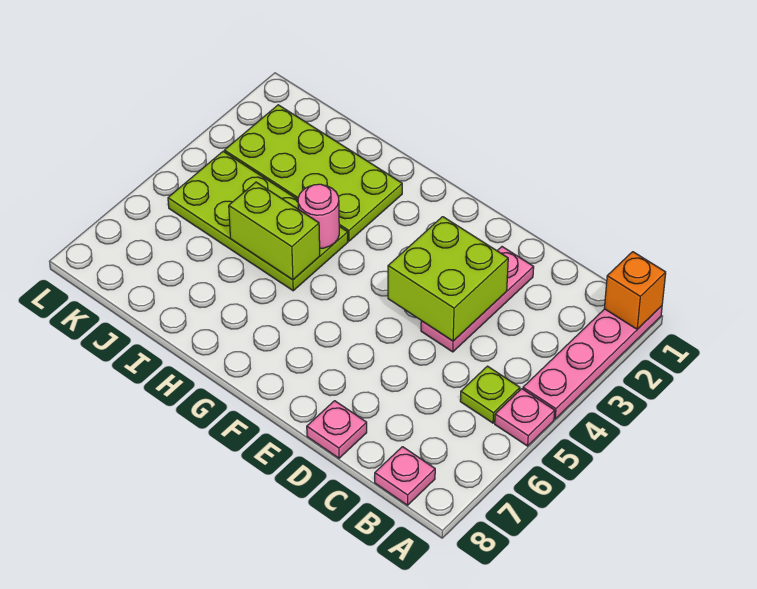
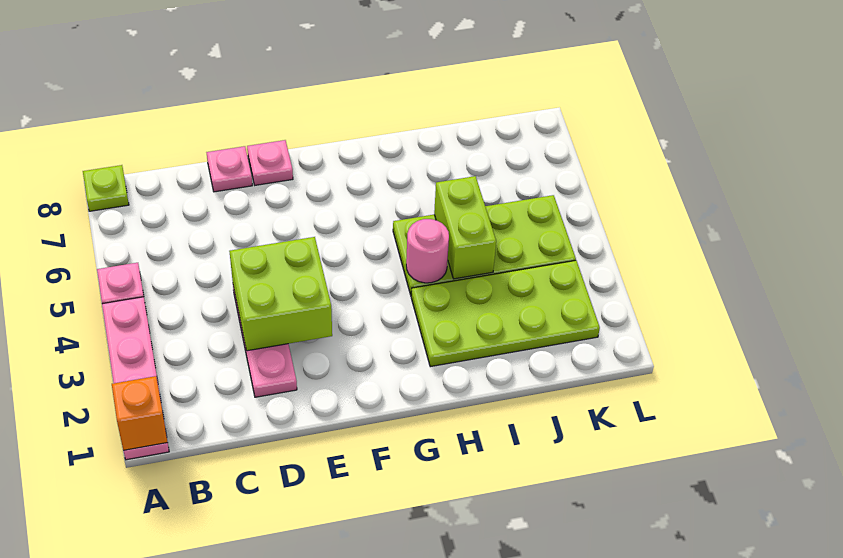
lime 1x1 plate [460,366,520,423] -> lime 1x1 plate moved to [83,165,129,211]
pink 1x1 plate [375,447,435,505] -> pink 1x1 plate moved to [247,140,293,185]
lime 1x2 brick [229,182,320,280] -> lime 1x2 brick turned to [434,176,496,279]

